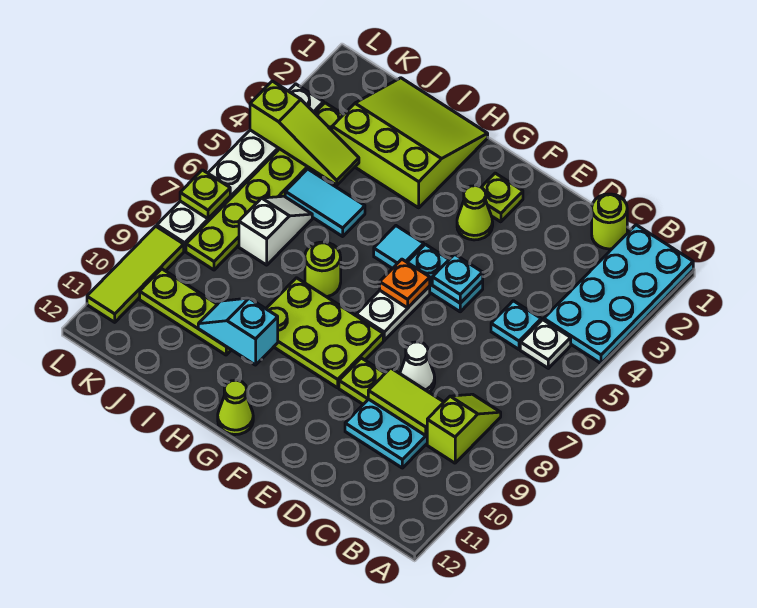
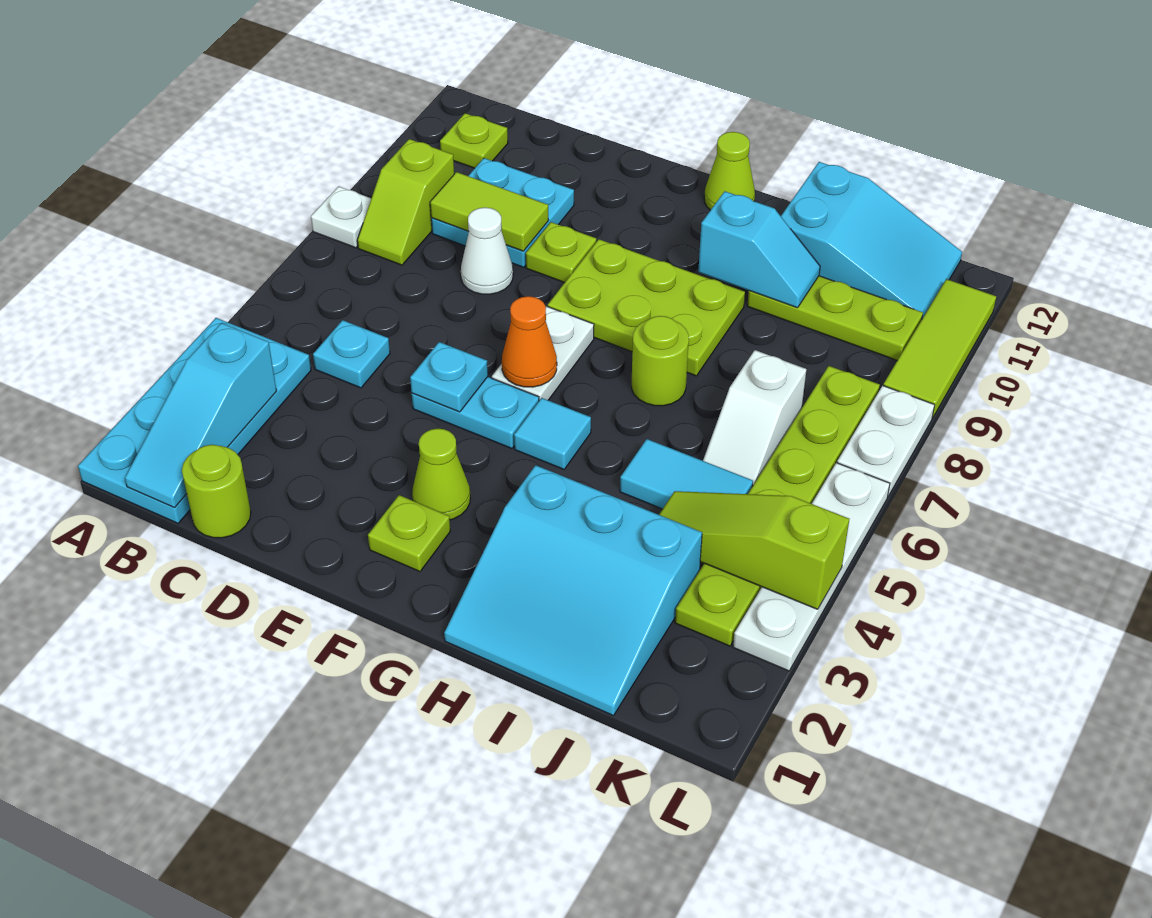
none -> cyan 1x3 slope [125,323,277,508]
white 1x1 plate [520,320,571,368] -> white 1x1 plate moved to [311,186,371,248]
orange 1x1 plate [380,259,430,308] -> orange 1x1 cone [502,296,557,387]
lime 3x3 slope [332,78,488,208] -> cyan 3x3 slope [444,465,702,716]
none -> cyan 2x3 slope [781,162,962,319]
lime 1x1 plate [180,170,230,219] -> lime 1x1 plate moved to [440,113,508,168]

